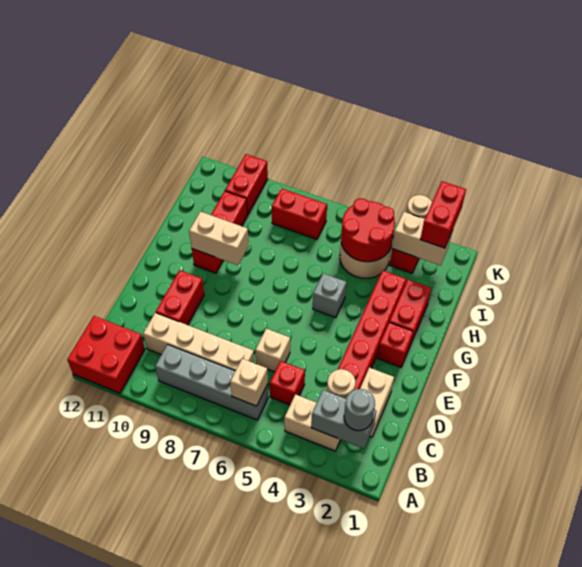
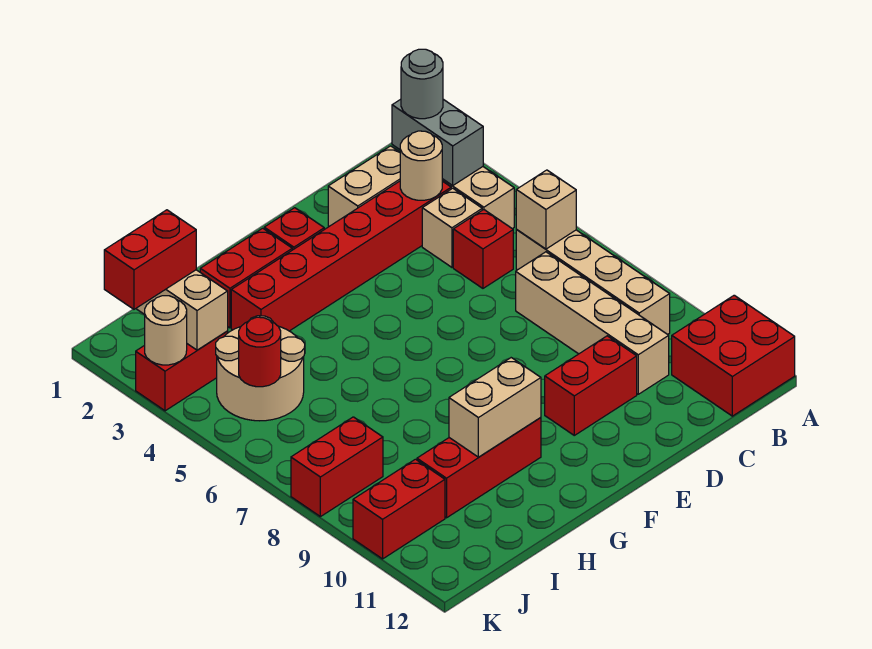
grey 1x4 brick [155,344,268,420] -> tan 1x4 brick [516,230,670,334]
tan 1x1 brick [255,329,290,372] -> tan 1x1 brick moved to [422,188,482,267]
grey 1x1 brick [313,273,346,318] -> none
tan 1x2 brick [189,212,249,265] -> tan 1x2 brick turned to [449,358,541,457]
red 2x2 round brick [341,198,395,262] -> red 1x1 round brick [239,317,281,387]
red 1x2 brick [272,188,327,239] -> red 1x2 brick turned to [291,417,383,517]

